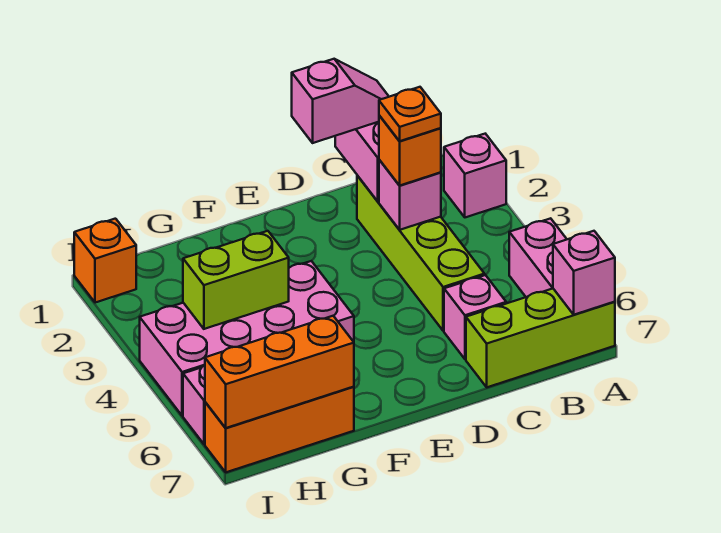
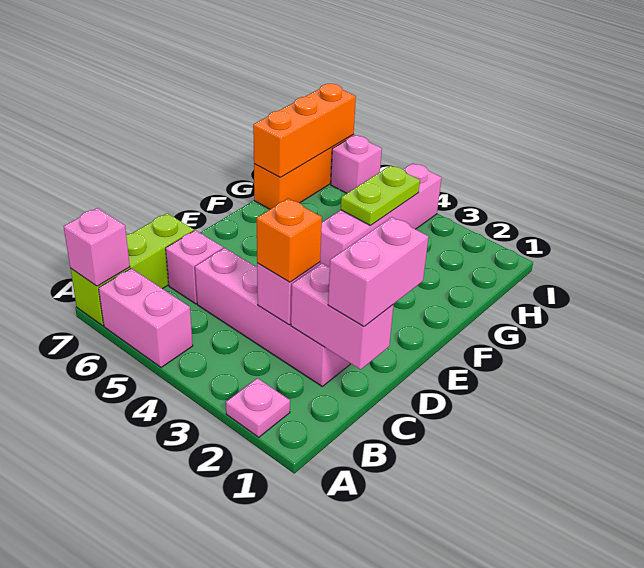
pink 1x1 brick [444,134,506,217] -> pink 1x1 plate [226,378,290,437]
pink 1x2 slope [292,59,389,143] -> pink 1x2 brick [328,217,429,326]
lime 1x4 brick [357,176,485,331] -> pink 1x4 brick [195,248,350,386]
orange 1x1 plate [379,87,441,141] -> none
pink 2x4 brick [140,261,354,416] -> pink 1x4 brick [320,163,442,267]
lime 1x2 brick [183,231,289,329] -> lime 1x2 plate [341,166,420,226]
orange 1x1 brick [74,219,136,303] -> none

